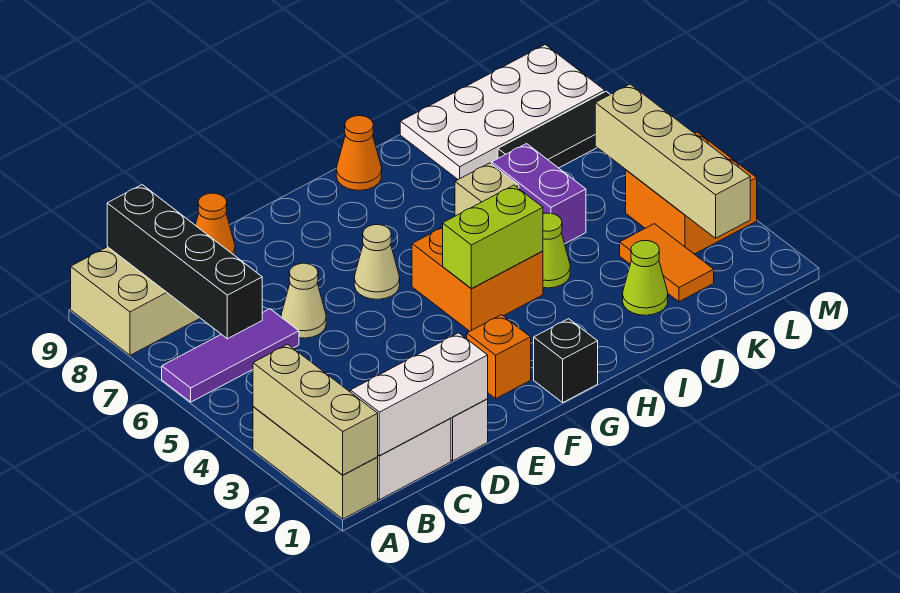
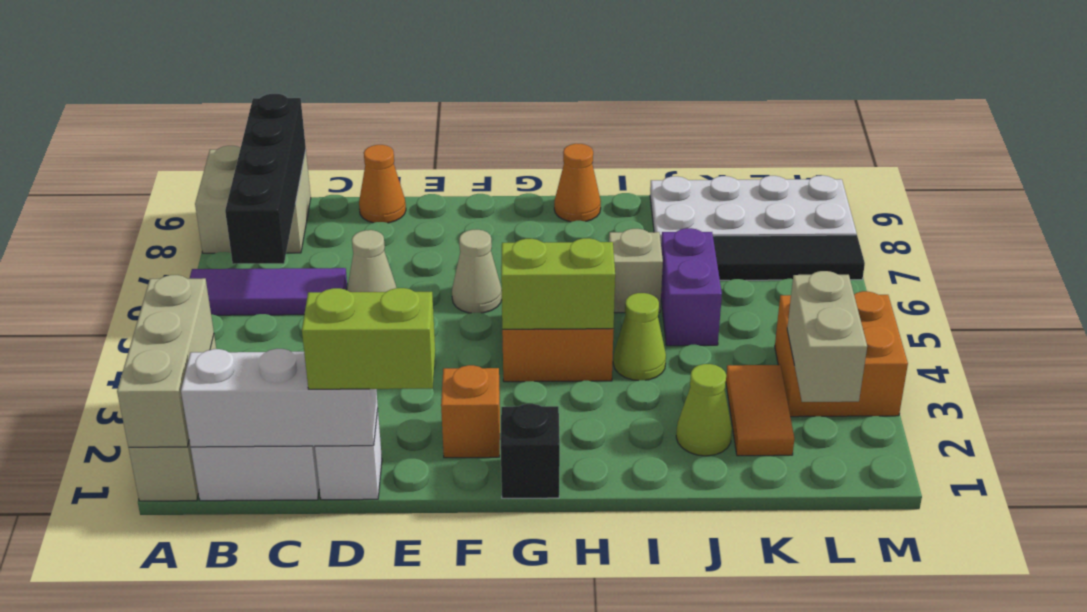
none -> lime 1x2 brick [302,288,435,389]
tan 1x4 brick [595,84,750,238] -> tan 1x2 brick [787,271,867,402]

